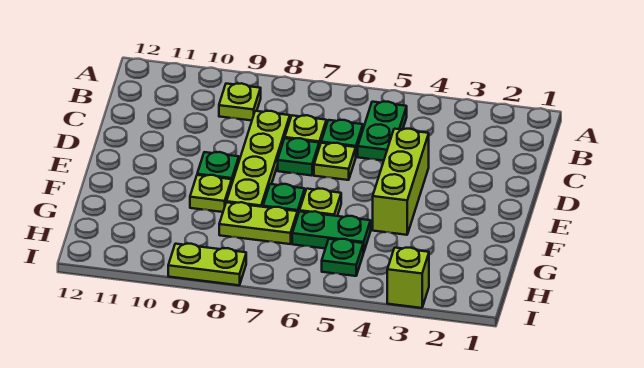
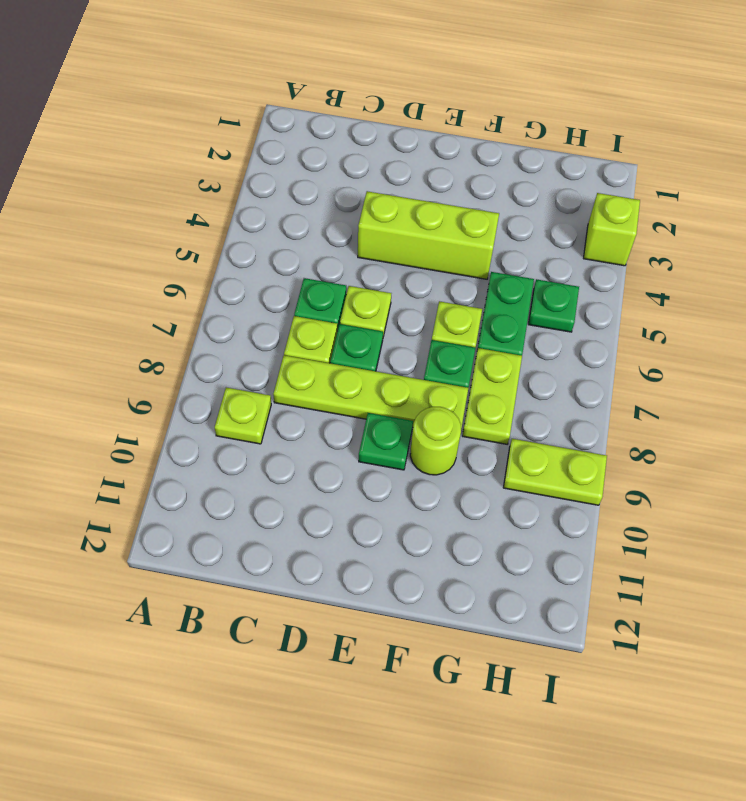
green 1x2 plate [358,102,407,161] -> none
lime 1x1 plate [190,175,232,212] -> lime 1x1 round brick [410,407,461,475]
lime 1x2 plate [168,244,246,285] -> lime 1x2 plate turned to [503,439,607,505]

